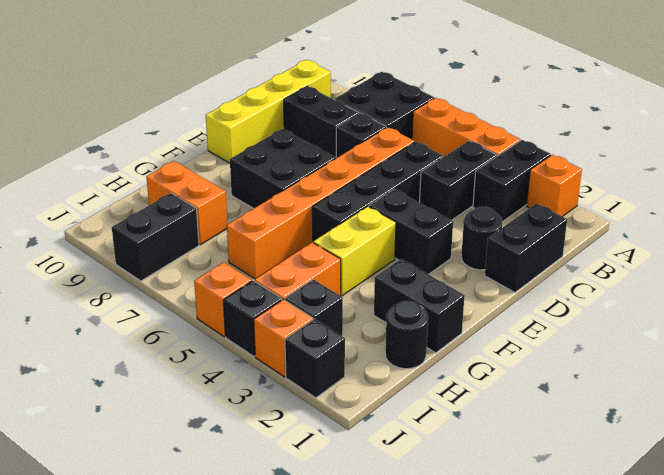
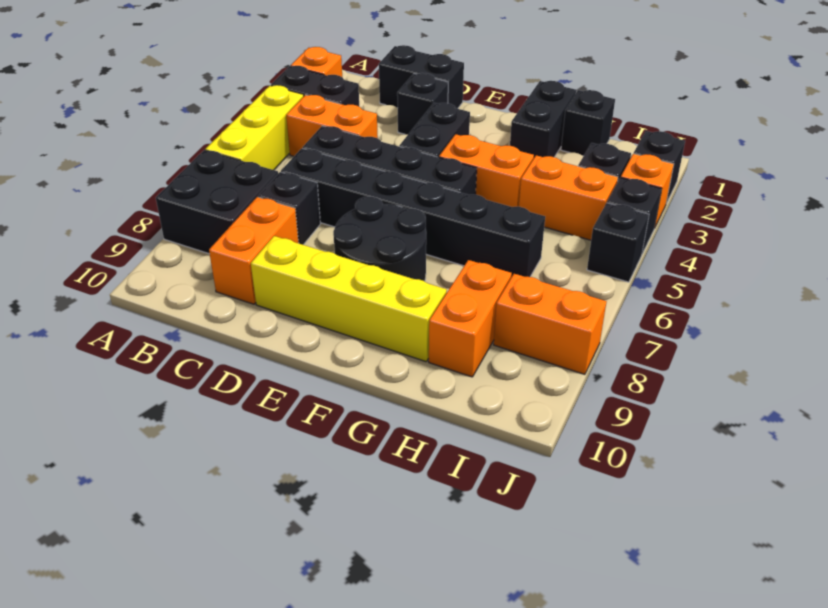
orange 1x3 brick [412,98,520,157] -> yellow 1x3 brick [205,85,304,170]
black 1x2 brick [420,141,497,220] -> orange 1x2 brick [286,95,378,156]
yellow 1x4 brick [206,60,331,163] -> yellow 1x4 brick moved to [251,236,447,362]
orange 1x6 brick [227,127,414,279] -> black 1x6 brick [281,148,545,277]
black 1x2 brick [284,86,359,159] -> orange 1x2 brick [209,197,298,304]
black 1x1 round brick [461,207,502,270] -> black 1x1 brick [397,73,448,135]
black 2x2 brick [230,129,335,209] -> black 2x2 round brick [333,197,426,281]
yellow 1x2 brick [313,206,396,296] -> orange 1x2 brick [439,134,534,207]
black 1x1 round brick [385,301,428,369] -> black 1x1 brick [561,90,615,156]
black 1x2 brick [112,193,199,281] -> orange 1x2 brick [494,274,607,374]
orange 1x1 brick [194,262,252,337] -> black 1x1 brick [587,203,649,282]

